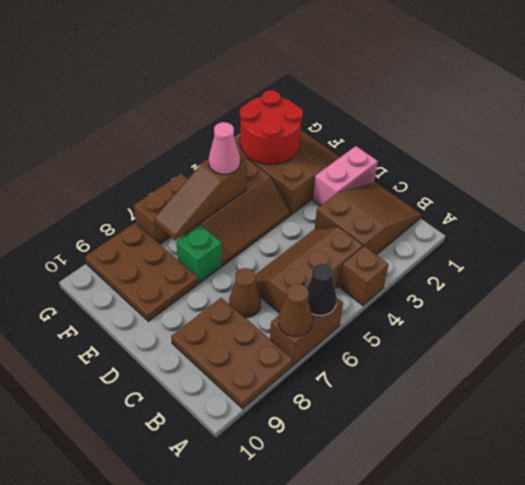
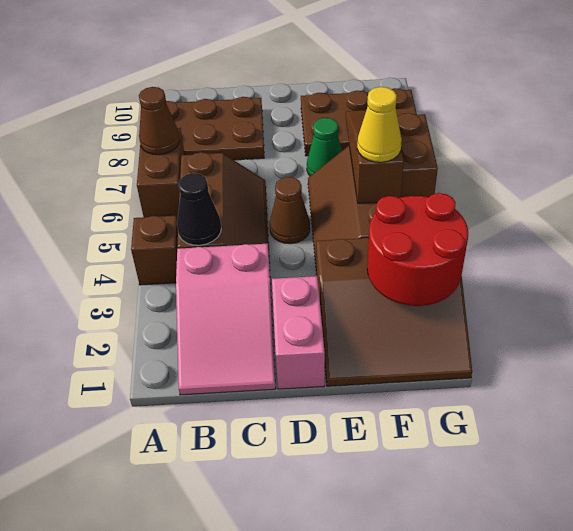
black 1x1 cone [307,263,337,316] -> black 1x1 cone moved to [177,173,221,245]
brown 2x3 slope [315,182,421,255] -> pink 2x3 slope [176,244,276,395]
brown 1x1 cone [229,268,261,318] -> brown 1x1 cone moved to [270,177,310,244]
green 1x1 brick [176,225,222,283] -> green 1x1 cone [307,118,342,176]
pink 1x1 cone [209,122,240,174] -> yellow 1x1 cone [357,87,402,162]

